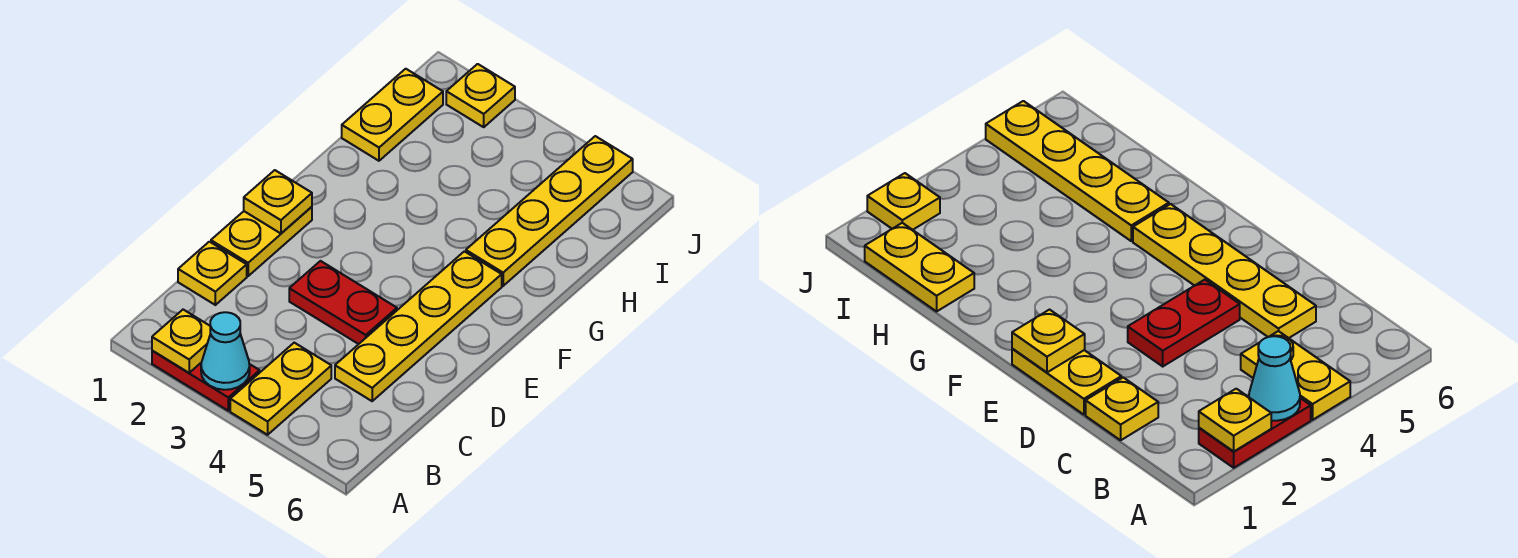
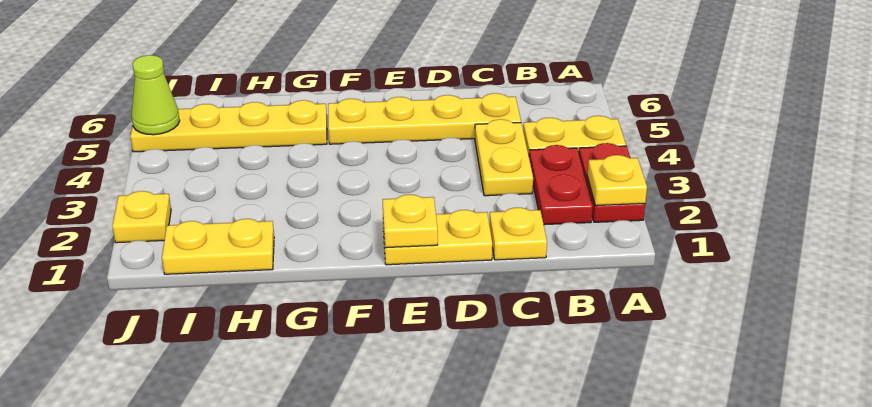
cyan 1x1 cone [201,312,250,390] -> none
none -> yellow 1x2 plate [475,119,533,196]
red 1x2 plate [289,261,397,344] -> red 1x2 plate moved to [529,145,593,225]
none -> lime 1x1 cone [132,55,180,135]

